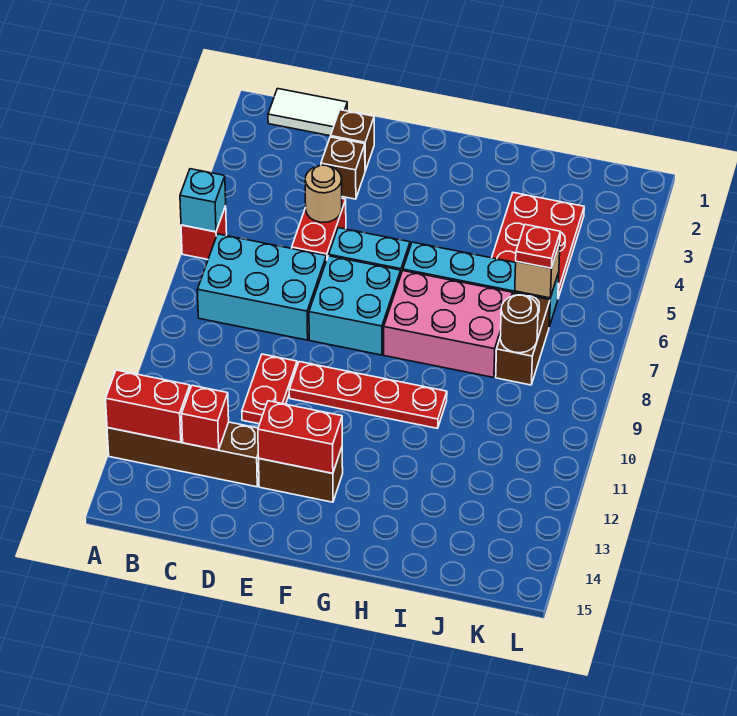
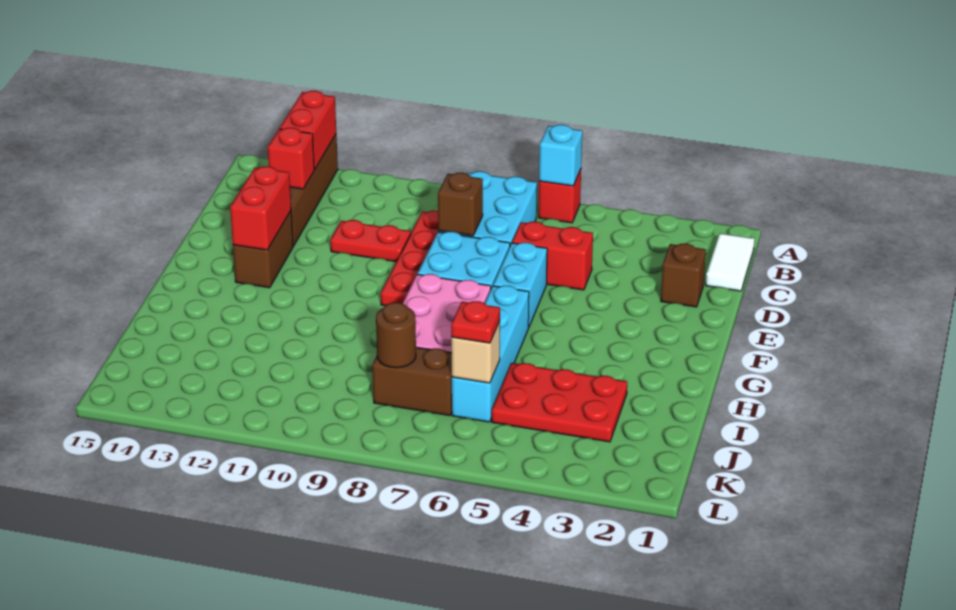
brown 1x1 brick [321,137,365,199] -> brown 1x1 brick moved to [438,173,483,236]
tan 1x1 round brick [305,165,342,222] -> none
red 1x4 plate [289,362,447,428] -> red 1x4 plate moved to [381,211,438,306]

